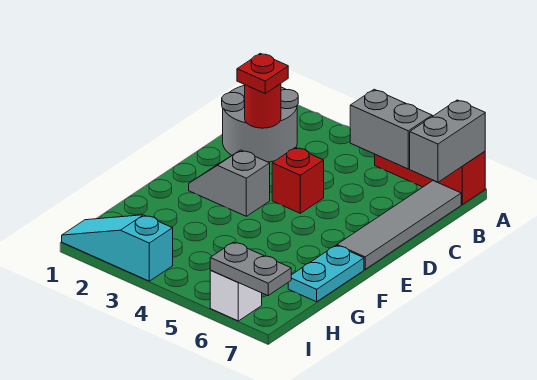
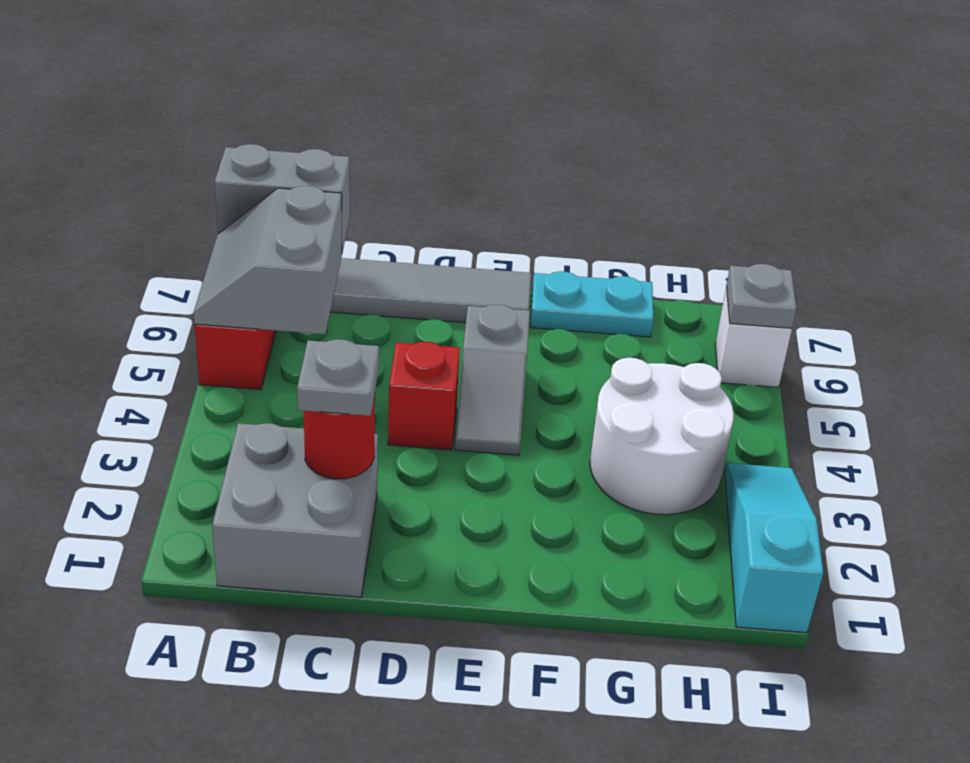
grey 2x2 round brick [222,85,298,162] -> grey 2x2 brick [212,423,378,597]
red 1x1 plate [237,53,288,93] -> grey 1x1 plate [297,339,379,416]
grey 1x2 slope [189,150,270,216] -> grey 1x2 slope moved to [455,304,530,455]
none -> white 2x2 round brick [590,358,734,515]
cyan 1x3 slope [62,215,173,281] -> cyan 1x3 slope turned to [725,463,823,633]
grey 1x2 plate [210,242,291,296] -> grey 1x1 plate [726,264,797,328]

